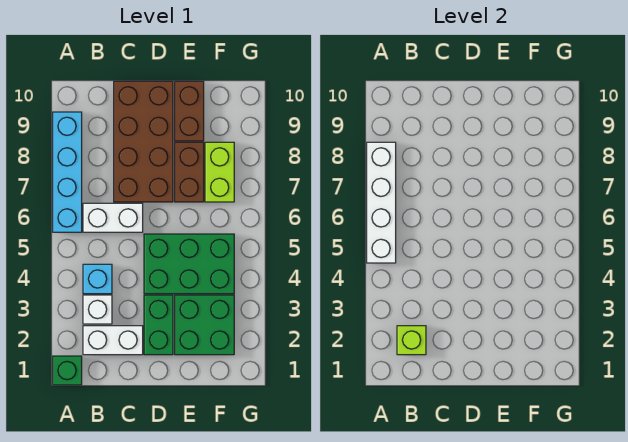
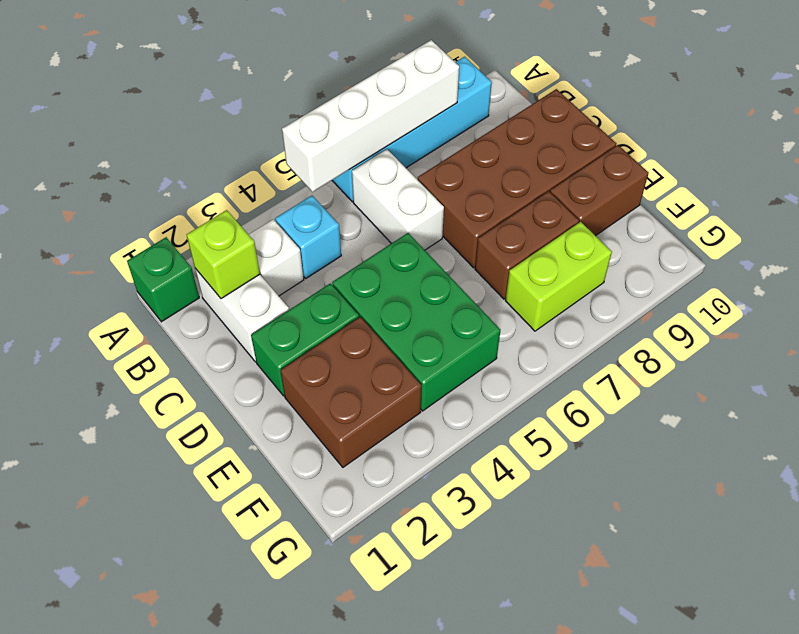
green 2x2 brick [175,295,234,355] -> brown 2x2 brick [280,317,422,467]

